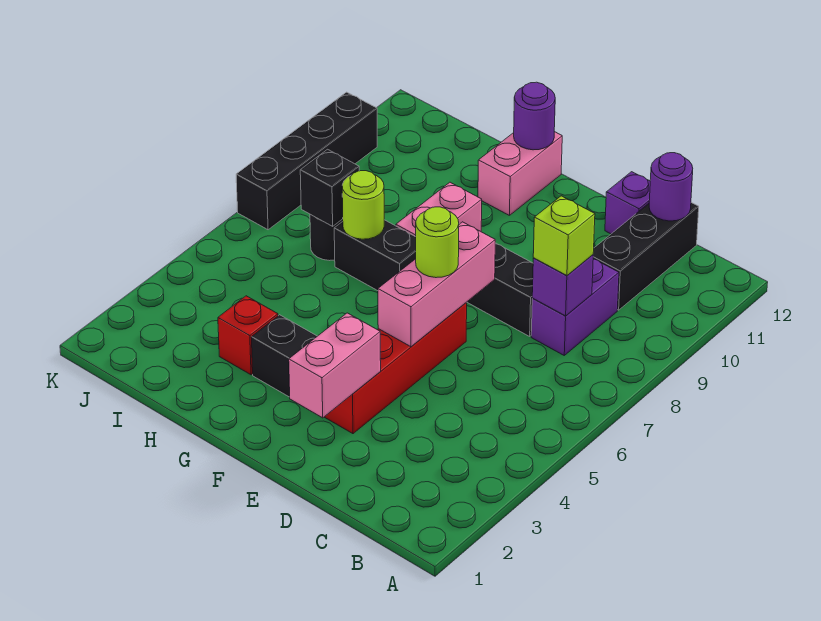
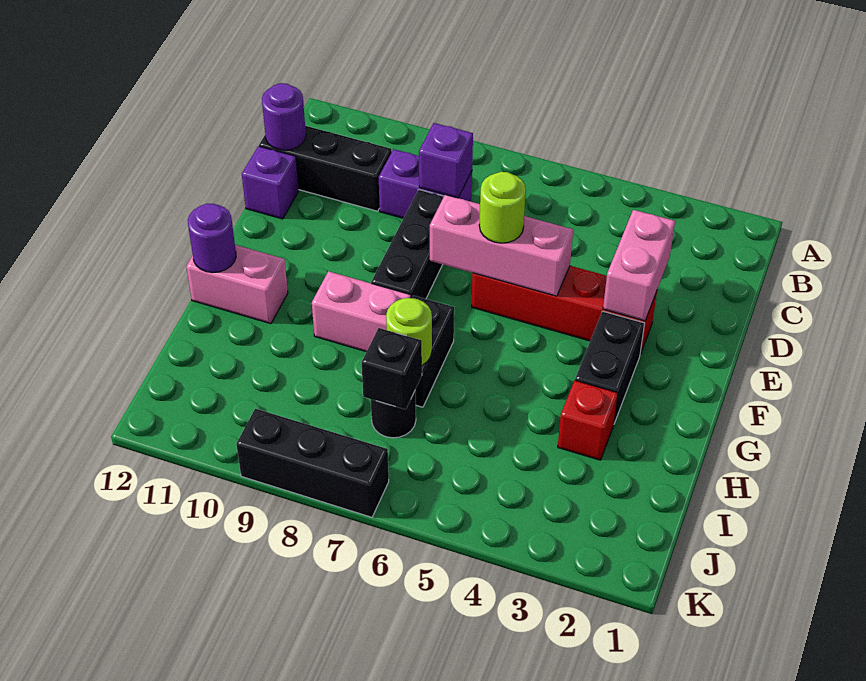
lime 1x1 brick [533,196,595,276] -> none
pink 1x2 brick [289,313,381,418] -> pink 1x2 brick turned to [603,210,675,321]
black 1x4 brick [236,92,377,230] -> black 1x3 brick [236,409,389,517]

